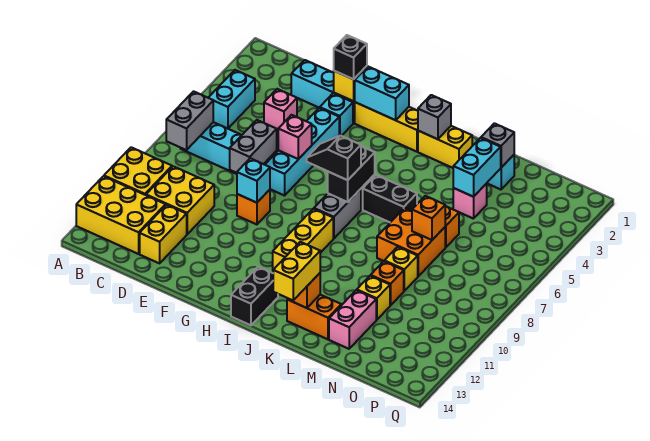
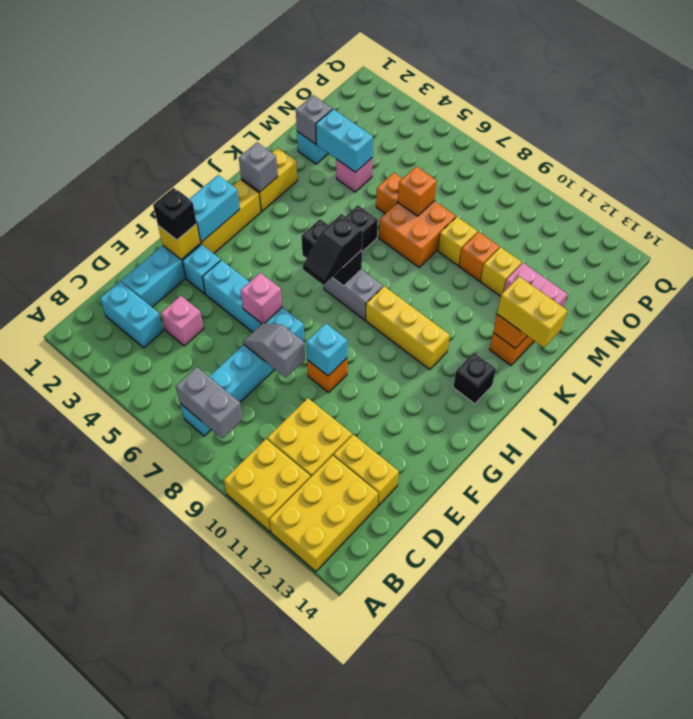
cyan 1x2 brick [208,70,255,129] -> cyan 1x2 brick moved to [100,282,163,348]
grey 1x2 brick [230,120,277,173] -> grey 1x2 slope [243,323,305,378]
black 1x2 brick [231,267,278,325] -> black 1x1 brick [453,353,496,404]

